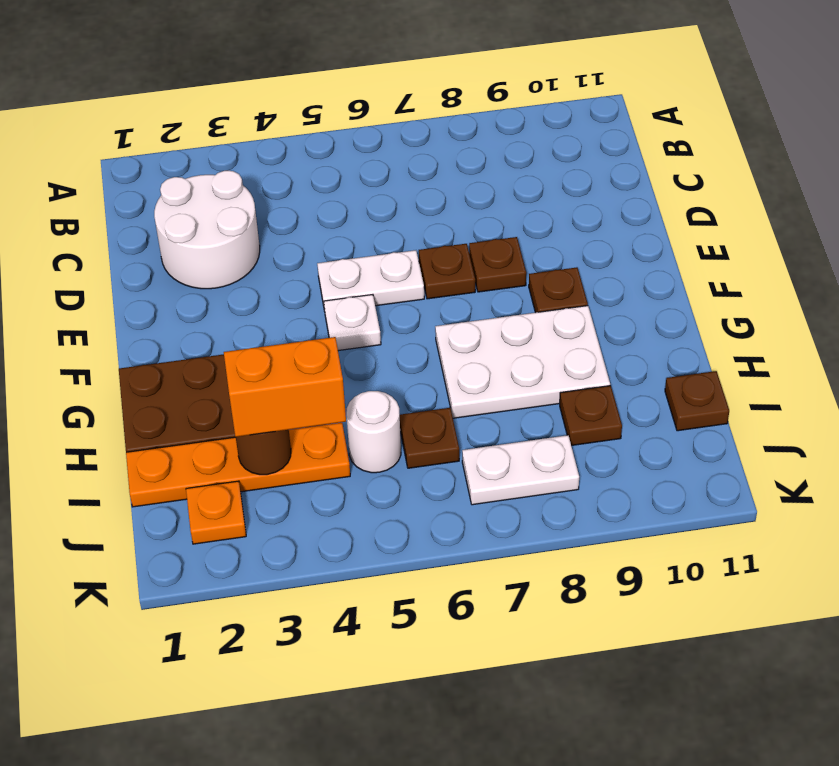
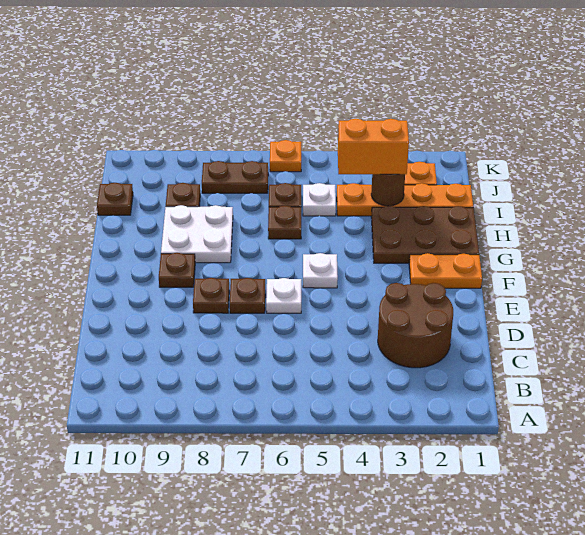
white 2x2 round brick [154,171,260,289] -> brown 2x2 round brick [378,283,453,368]
white 1x2 plate [317,250,424,310] -> white 1x1 plate [266,278,301,313]
none -> orange 1x2 plate [409,253,482,288]
white 2x3 plate [435,306,610,418] -> white 2x2 plate [161,205,233,263]
none -> brown 1x1 plate [268,206,301,239]
white 1x1 round brick [346,391,401,473] -> white 1x1 plate [303,183,336,216]
white 1x2 plate [462,435,579,505] -> brown 1x2 plate [202,161,268,193]
none -> orange 1x1 plate [270,140,301,172]

